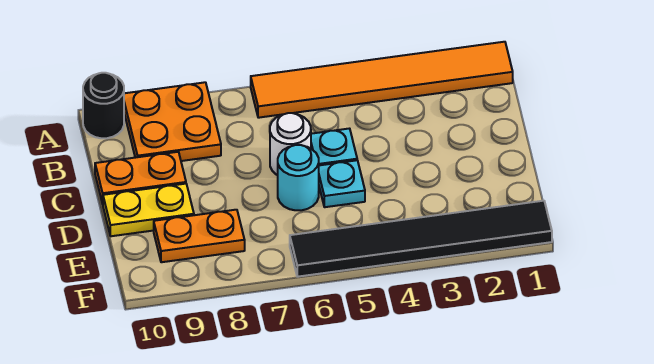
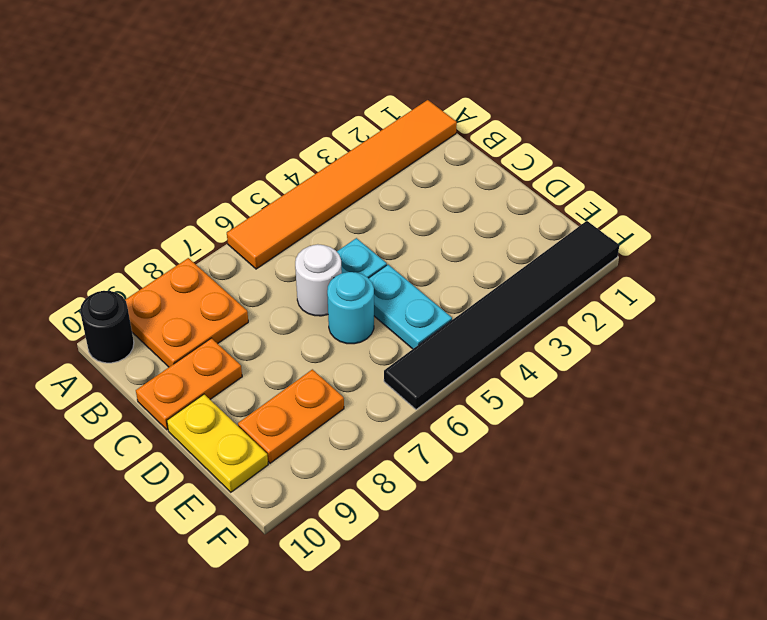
cyan 1x1 plate [319,160,365,207] -> cyan 1x2 plate [369,265,452,349]
yellow 1x2 plate [103,184,194,236] -> yellow 1x2 plate turned to [167,394,268,492]

